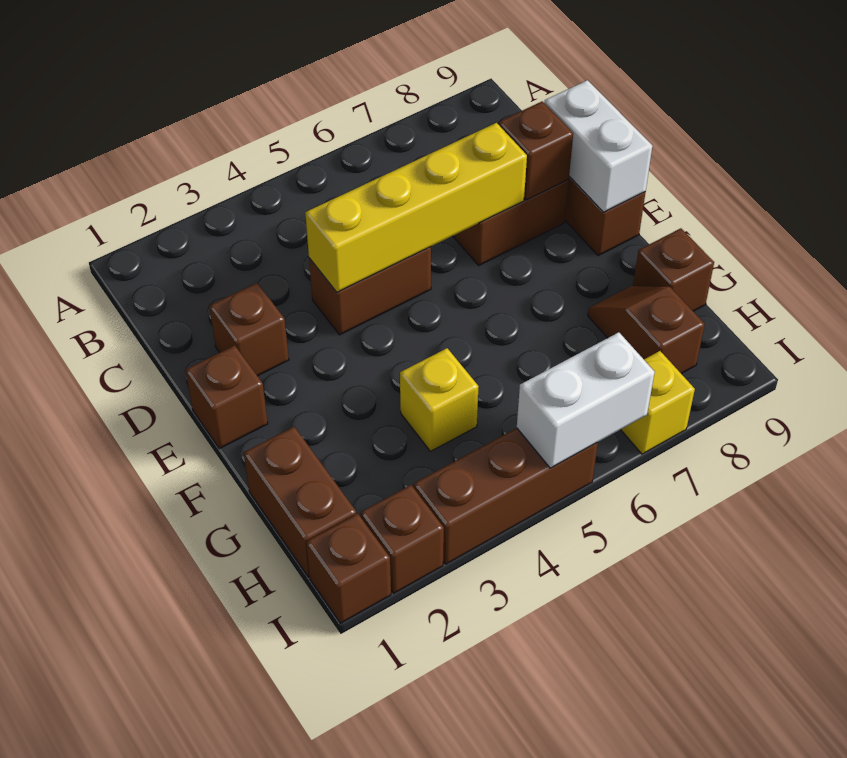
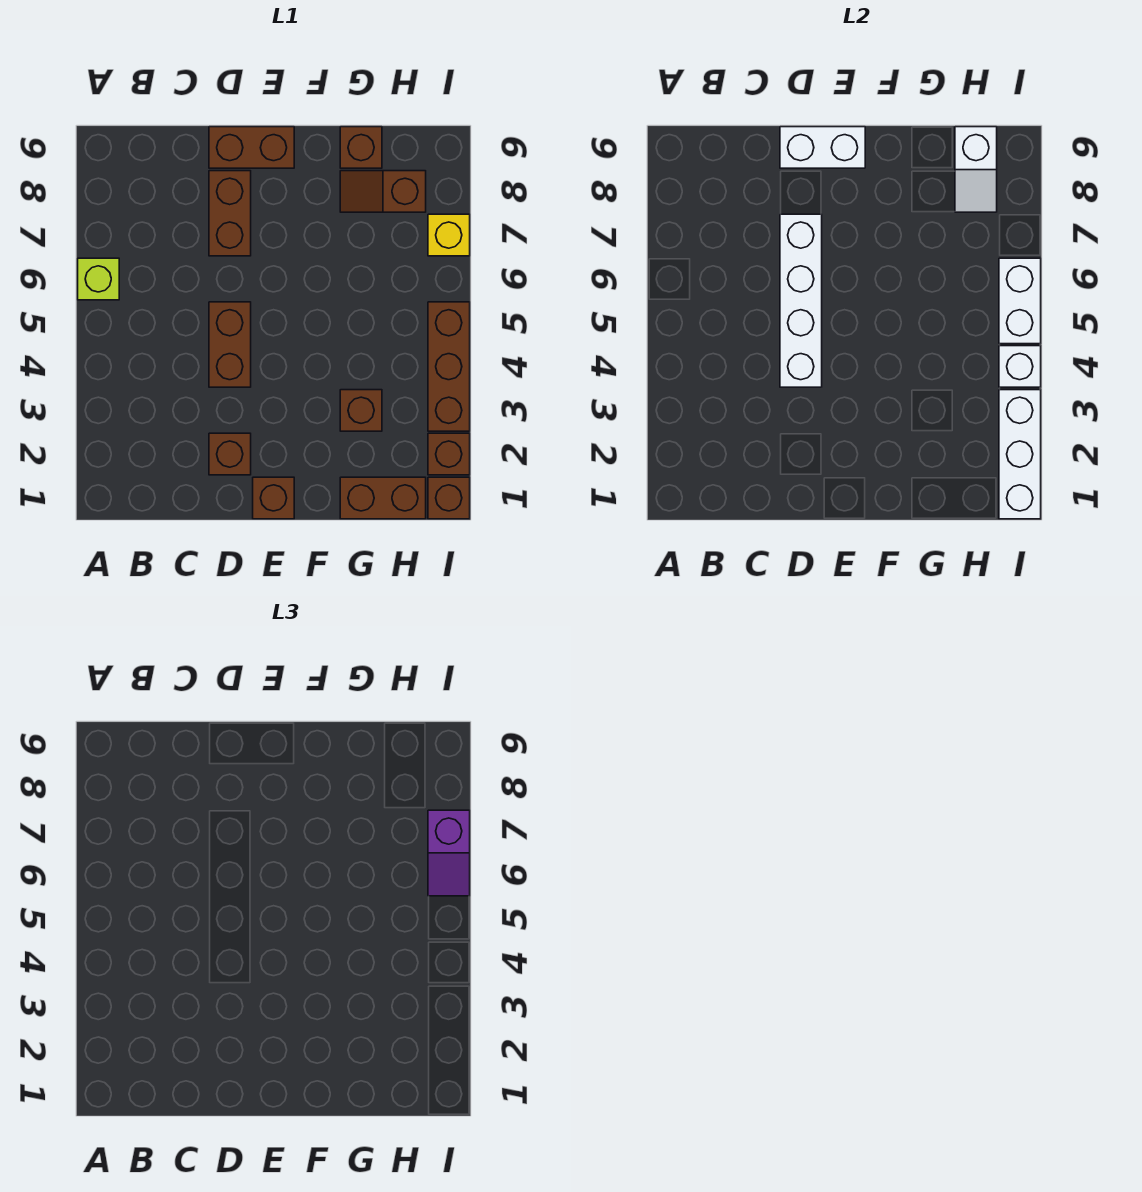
none -> lime 1x1 brick [78,258,119,300]
yellow 1x4 brick [305,123,527,292] -> white 1x4 brick [780,214,822,387]
brown 1x1 brick [498,101,573,200] -> brown 1x1 brick moved to [340,390,382,431]
yellow 1x1 brick [400,348,479,451] -> none
none -> white 1x2 slope [955,127,997,212]
none -> white 1x3 brick [999,390,1041,519]
none -> white 1x1 brick [999,346,1041,387]
none -> purple 1x2 slope [428,810,470,896]

